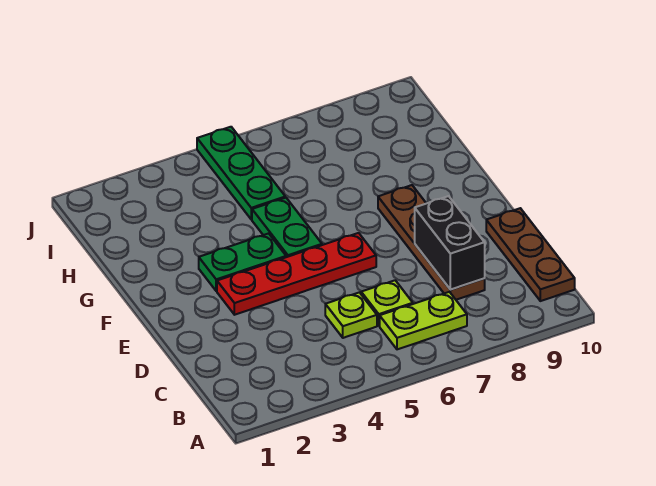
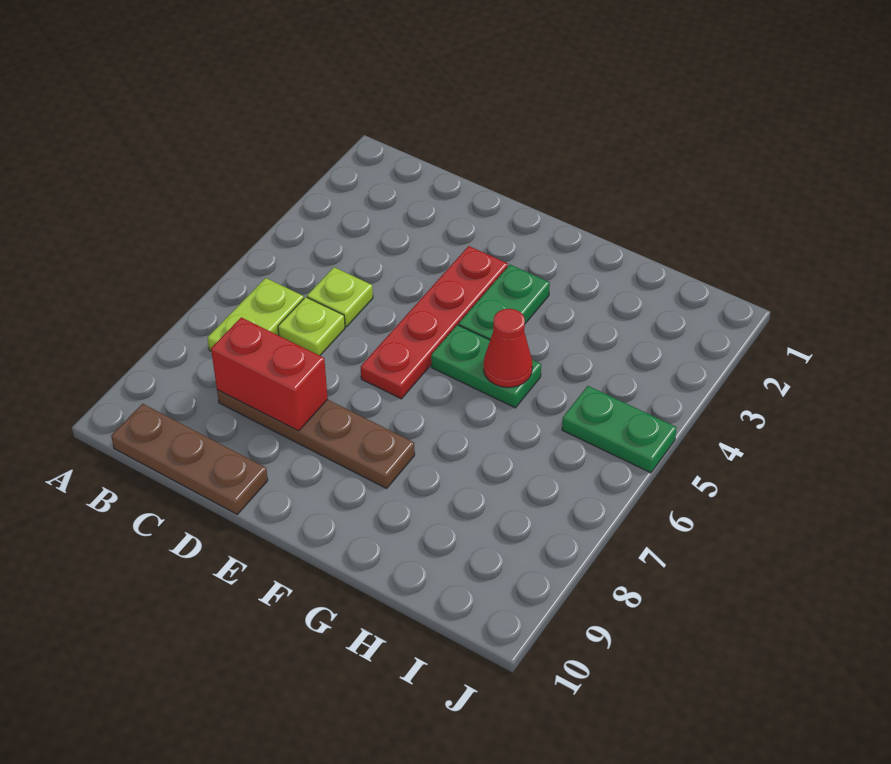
black 1x2 brick [415,196,485,290] -> red 1x2 brick [211,317,328,431]
none -> red 1x1 cone [484,309,532,387]
green 1x3 plate [197,127,285,219] -> green 1x2 plate [562,386,677,473]

